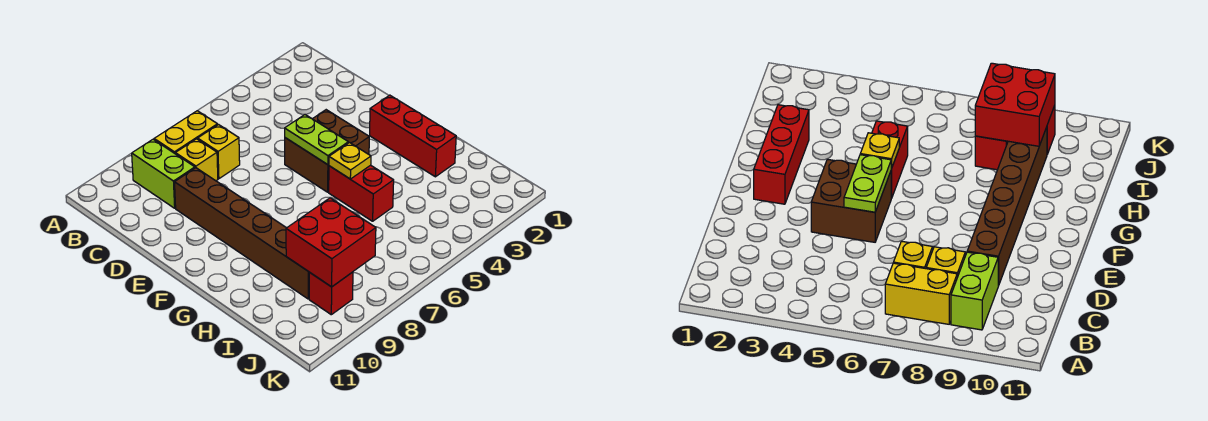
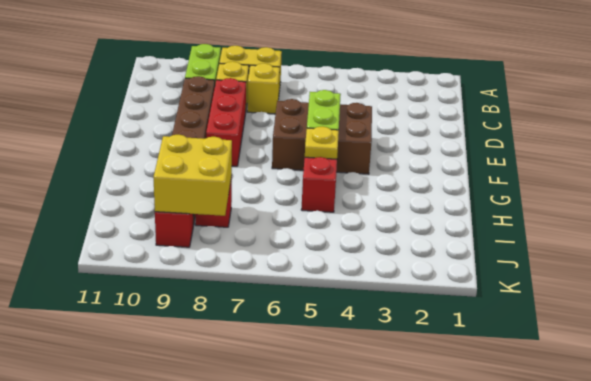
brown 2x2 brick [285,110,369,192] -> brown 2x3 brick [272,99,372,174]
red 1x3 brick [370,95,456,177] -> red 1x3 brick moved to [206,78,246,166]
red 2x2 brick [286,198,376,287] -> yellow 2x2 brick [153,135,232,216]

